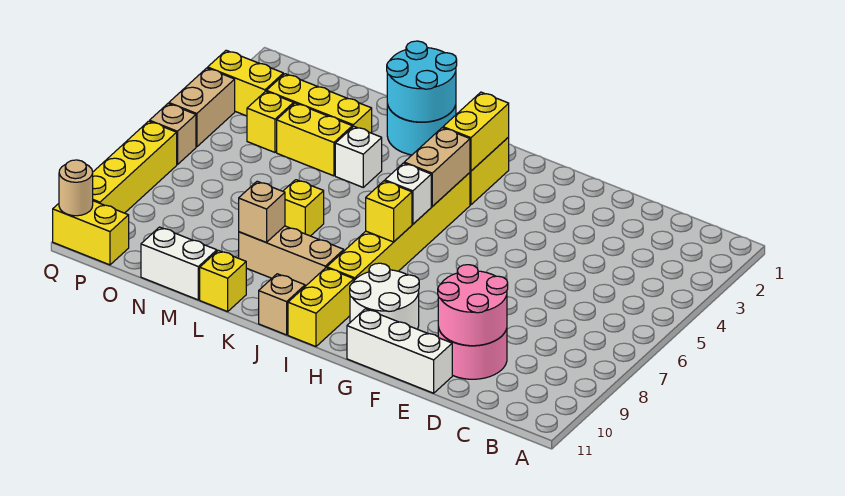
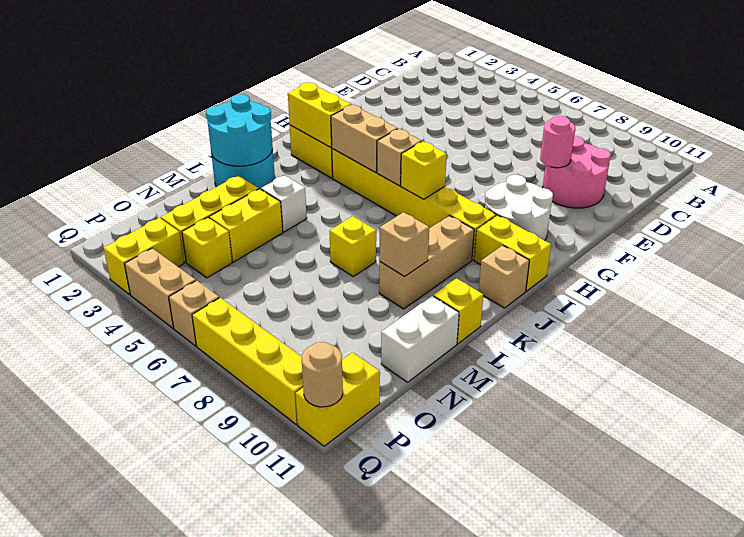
pink 2x2 round brick [438,265,508,346] -> pink 1x1 round brick [540,116,575,168]
white 1x3 brick [347,309,452,393] -> none
white 1x1 brick [385,163,431,224] -> tan 1x1 brick [377,129,422,186]

